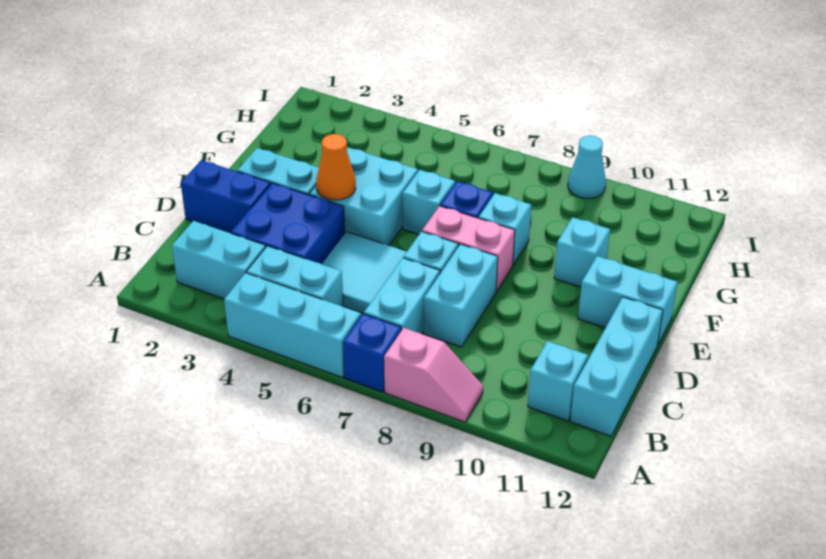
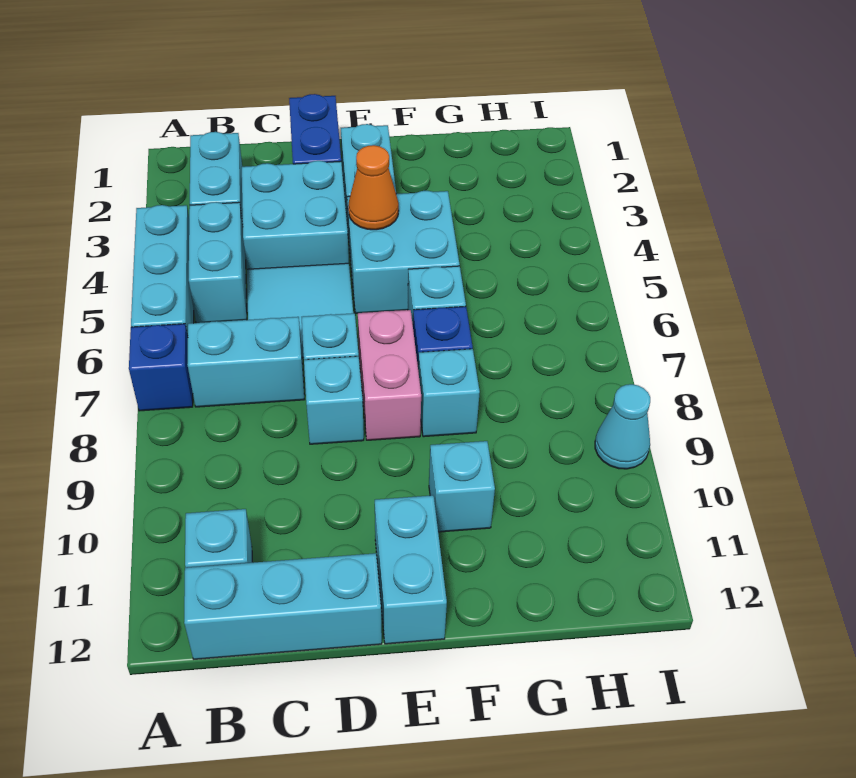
pink 1x2 slope [384,328,483,422] -> none
blue 2x2 brick [231,183,345,264] -> cyan 2x2 brick [242,161,349,269]
cyan 1x2 brick [424,244,498,347] -> cyan 1x1 brick [304,356,364,444]

